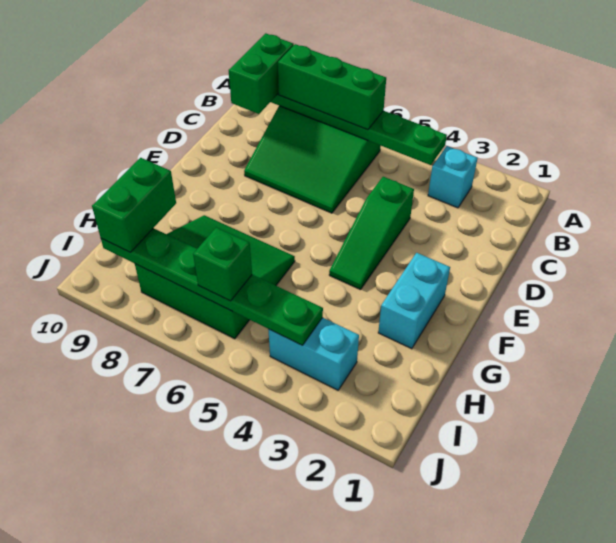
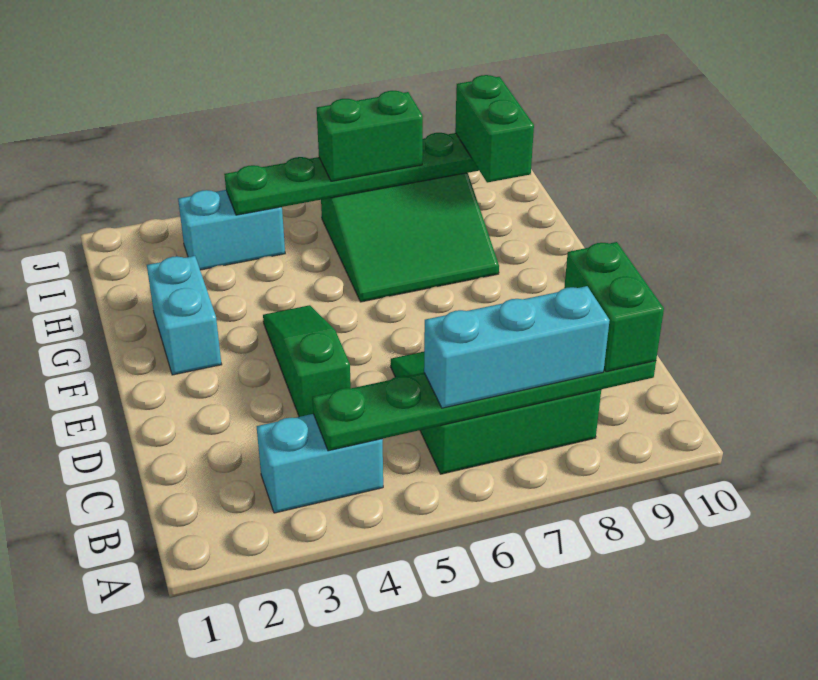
cyan 1x1 brick [428,146,478,208] -> cyan 1x2 brick [257,414,383,513]
green 1x3 brick [278,44,386,130] -> cyan 1x3 brick [424,286,610,408]
green 1x1 brick [193,228,252,301] -> green 1x2 brick [317,91,423,181]

